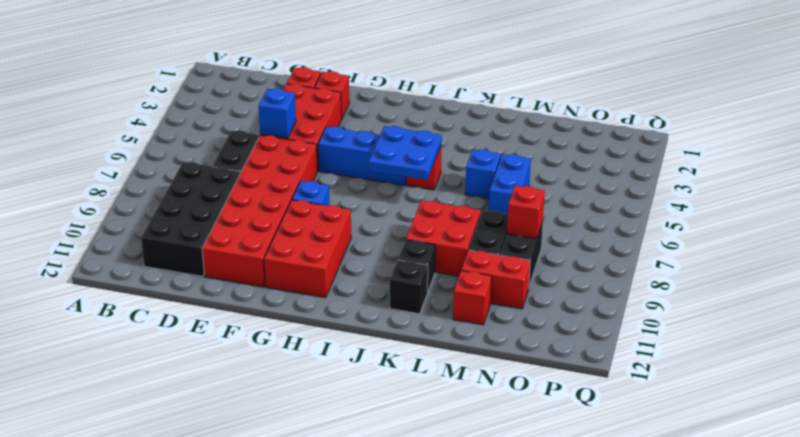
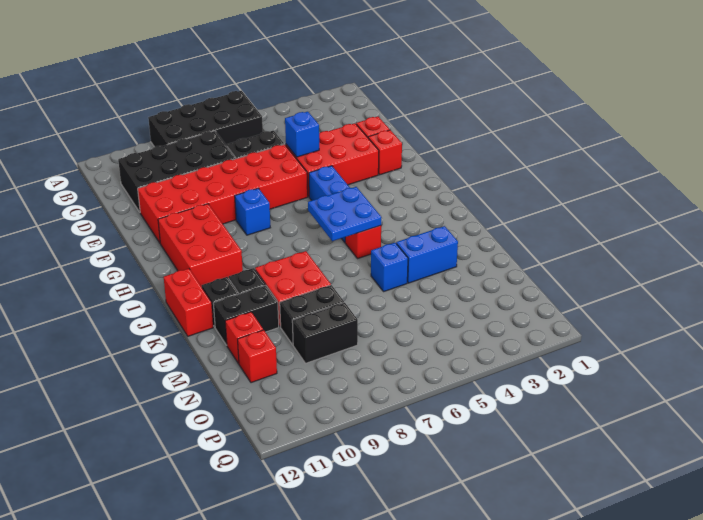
none -> black 2x4 brick [148,91,263,147]
red 2x3 brick [264,200,351,298] -> red 2x3 brick turned to [158,204,243,287]
none -> black 1x2 brick [213,285,279,345]
blue 1x2 brick [489,154,531,214] -> blue 1x2 brick moved to [396,226,458,283]
red 1x2 brick [461,250,530,309] -> red 1x2 brick moved to [164,269,213,336]
red 1x1 brick [507,186,545,238] -> red 1x1 brick moved to [238,330,277,383]

